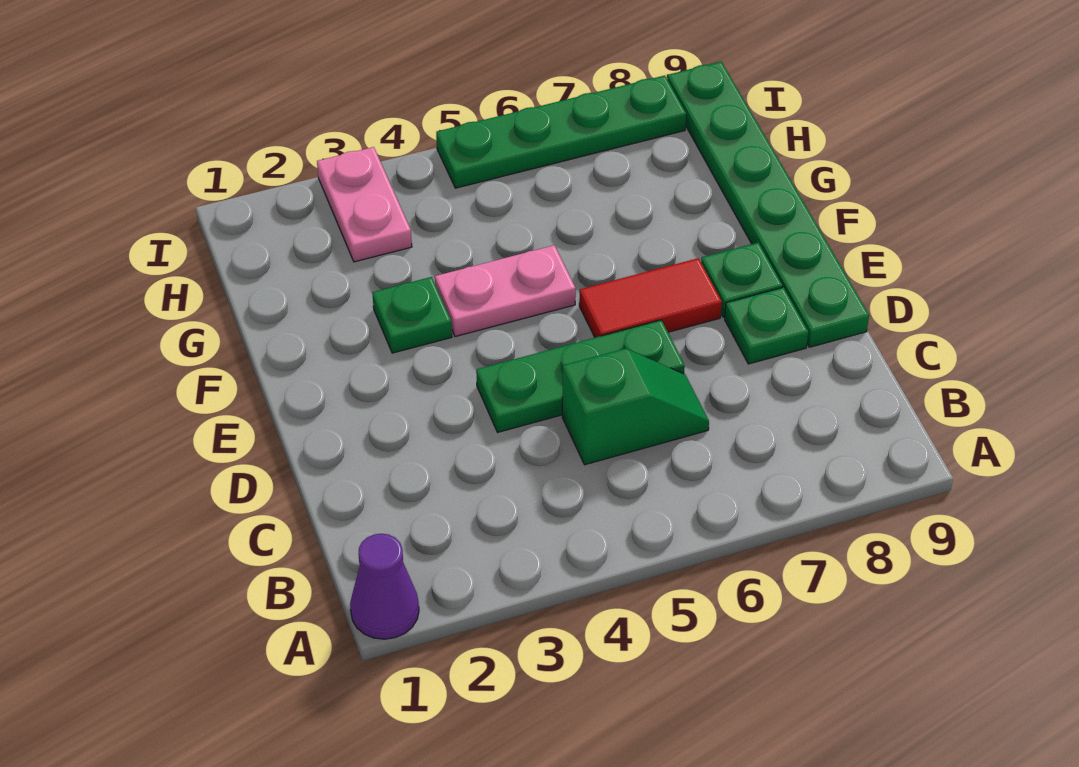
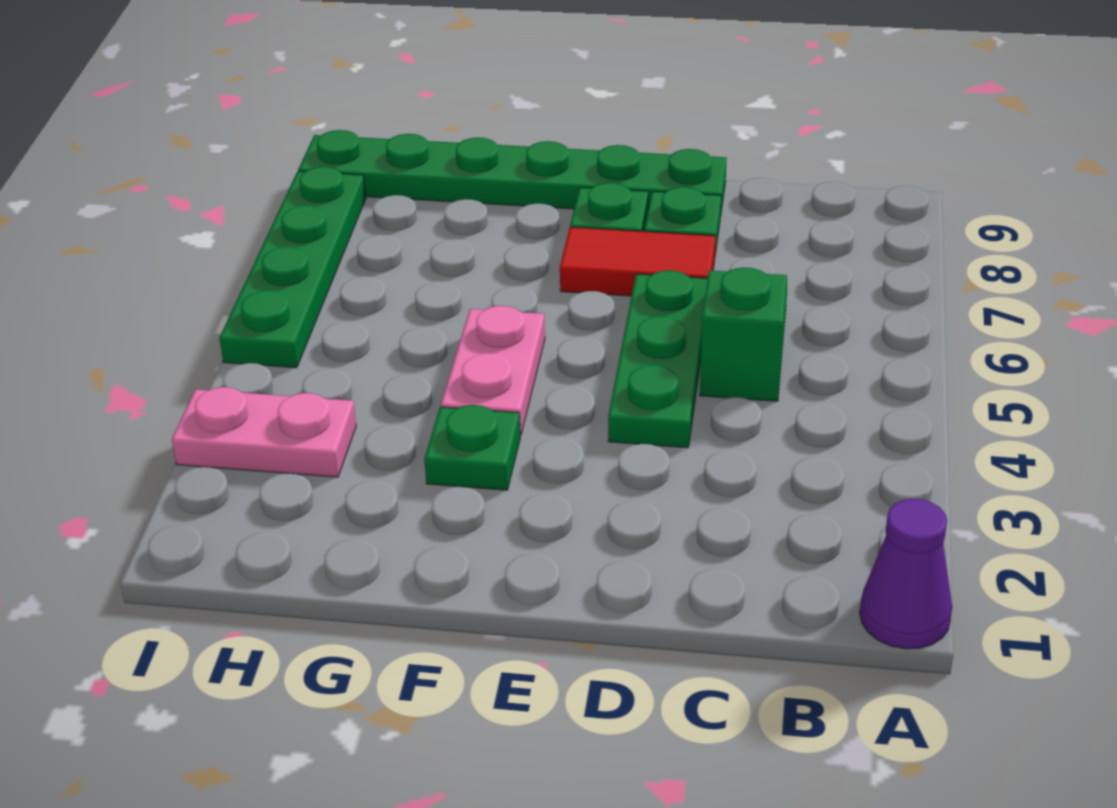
red 1x2 tile [579,258,722,338] -> red 1x2 tile turned to [560,227,715,296]

